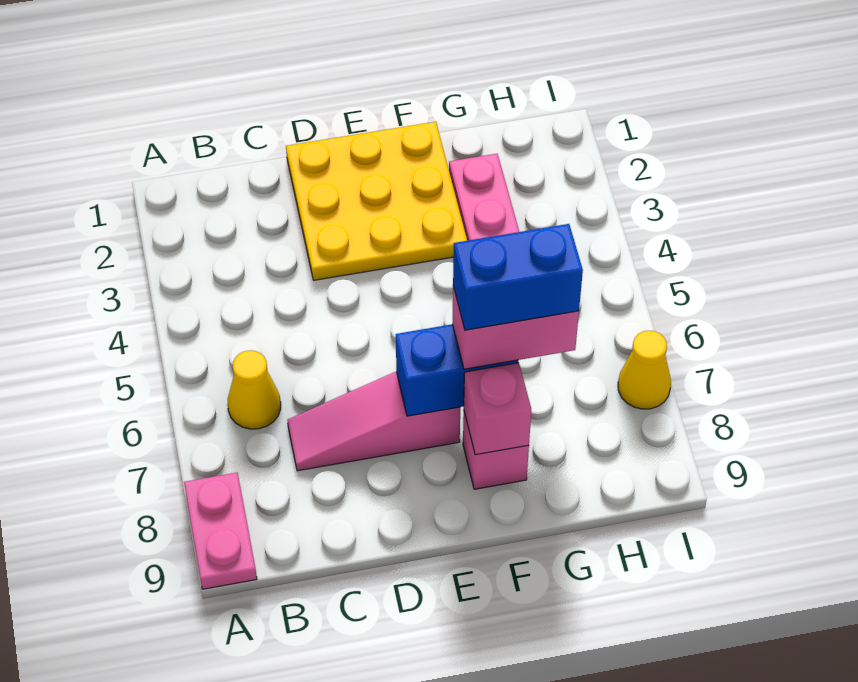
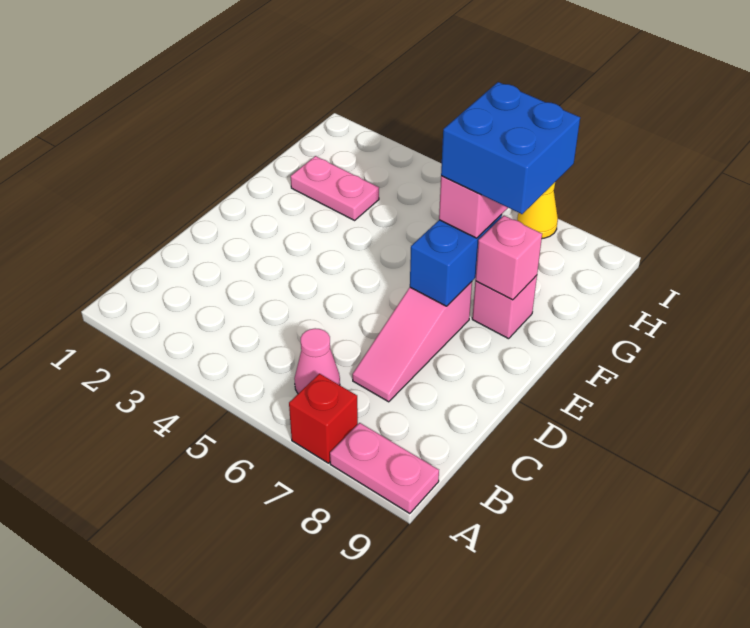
none -> red 1x1 brick [289,374,358,463]
yellow 1x1 cone [228,350,281,429] -> pink 1x1 cone [294,328,340,394]
yellow 3x3 plate [286,122,467,280] -> none
blue 1x2 brick [453,224,583,330] -> blue 2x2 brick [441,82,580,214]

